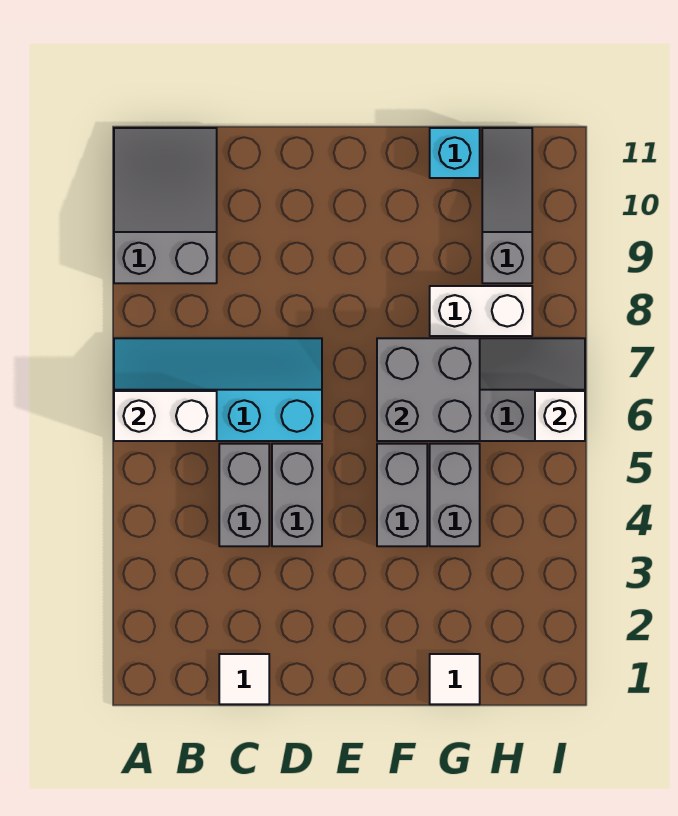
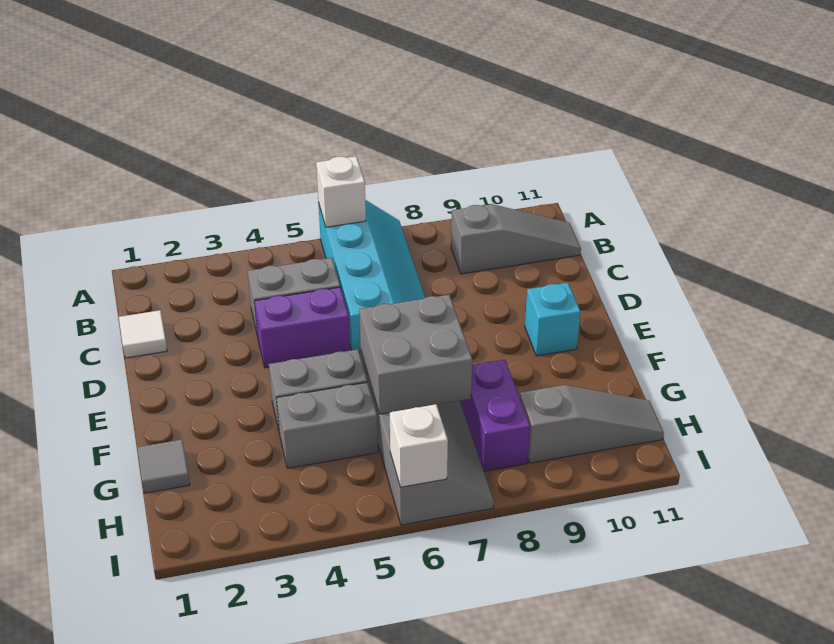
white 1x2 brick [114,391,217,441] -> white 1x1 brick [316,156,366,227]
grey 2x3 slope [114,128,217,283] -> grey 1x3 slope [451,204,581,274]
grey 1x2 brick [272,444,322,546] -> purple 1x2 brick [254,287,350,368]
white 1x1 tile [430,654,480,704] -> grey 1x1 tile [137,440,190,493]
white 1x2 brick [430,286,532,336] -> purple 1x2 brick [461,360,530,471]
cyan 1x1 brick [430,128,480,178] -> cyan 1x1 brick moved to [525,283,581,356]

